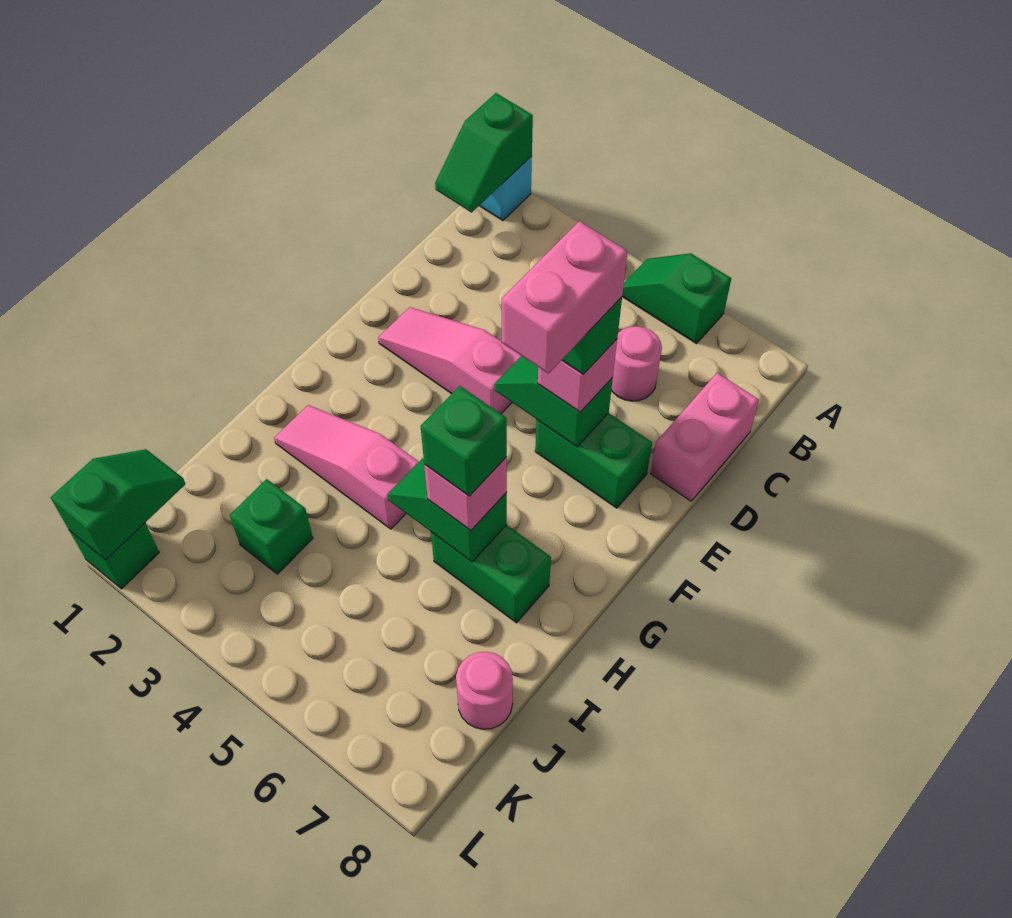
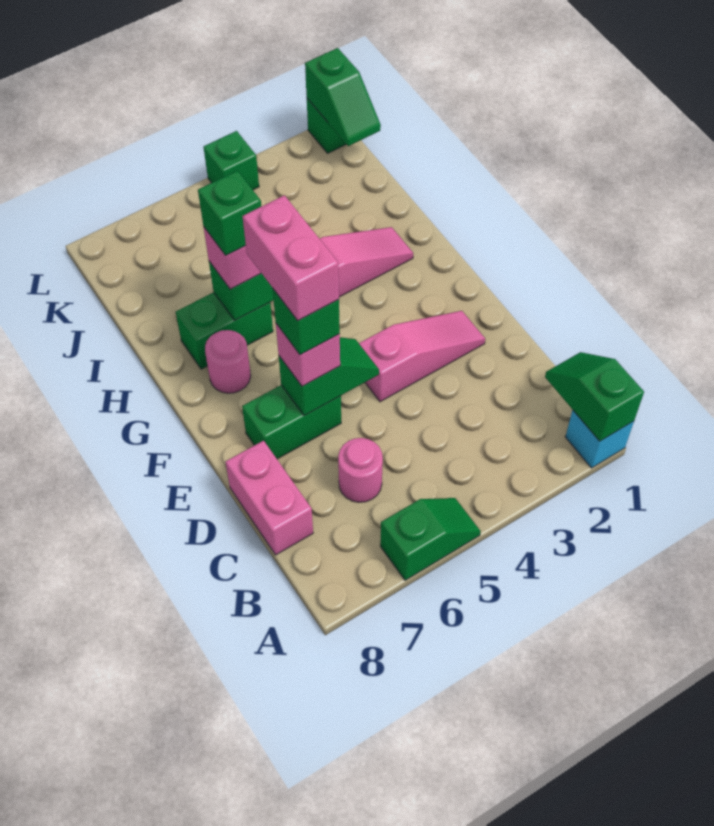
green 1x1 brick [230,479,313,574] -> green 1x1 brick moved to [204,131,259,190]
pink 1x1 round brick [456,652,513,729] -> pink 1x1 round brick moved to [205,330,251,393]

